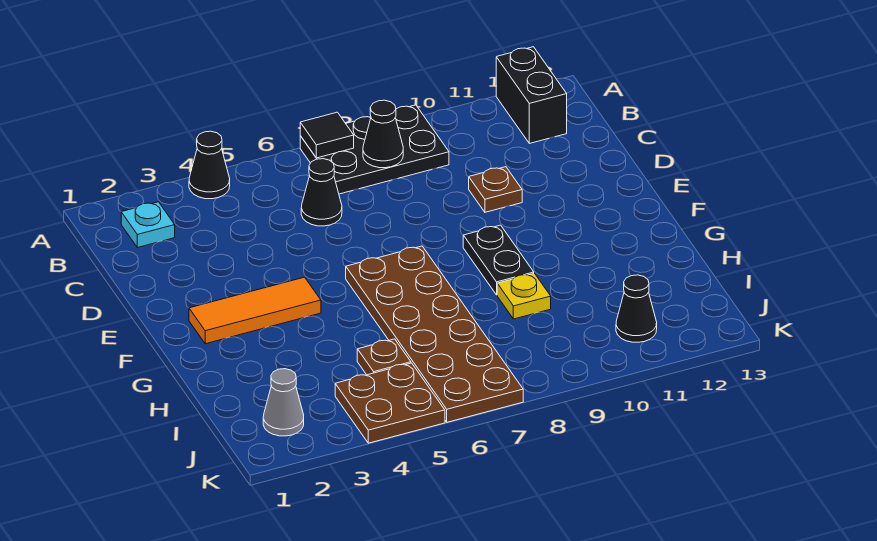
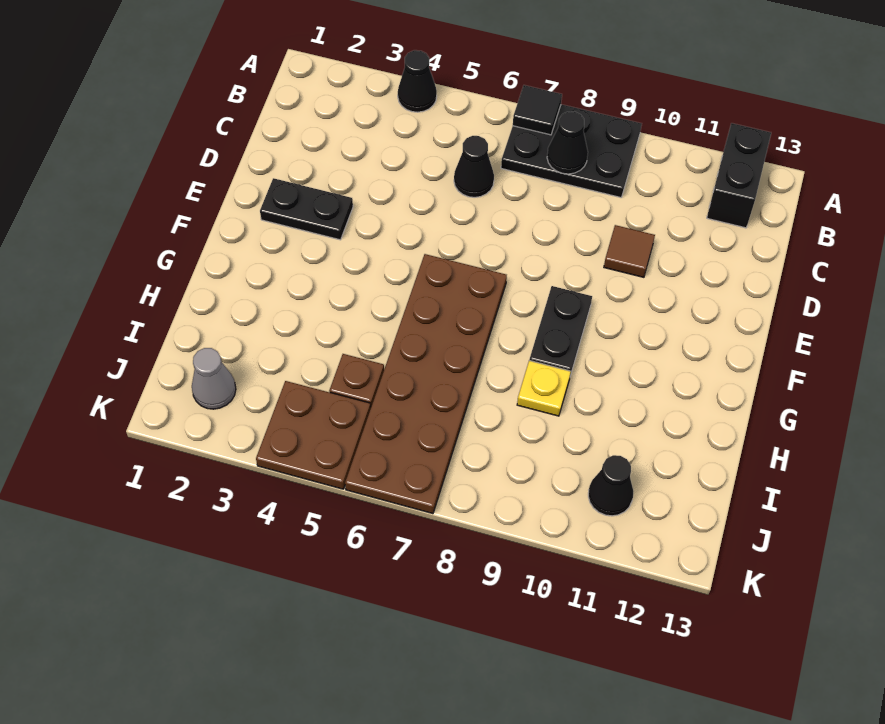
cyan 1x1 plate [121,202,175,248] -> none
brown 1x1 plate [469,167,522,212] -> brown 1x1 tile [604,225,655,277]
none -> black 1x2 plate [260,178,353,240]
orange 1x3 tile [189,277,321,344] -> none

